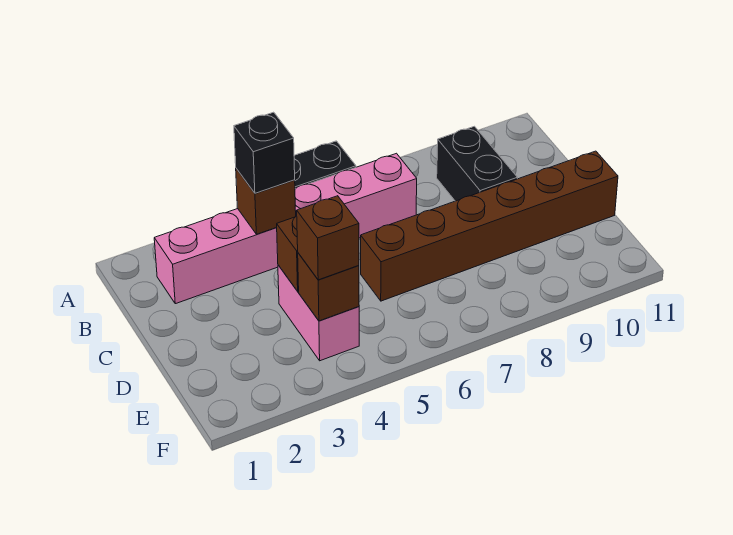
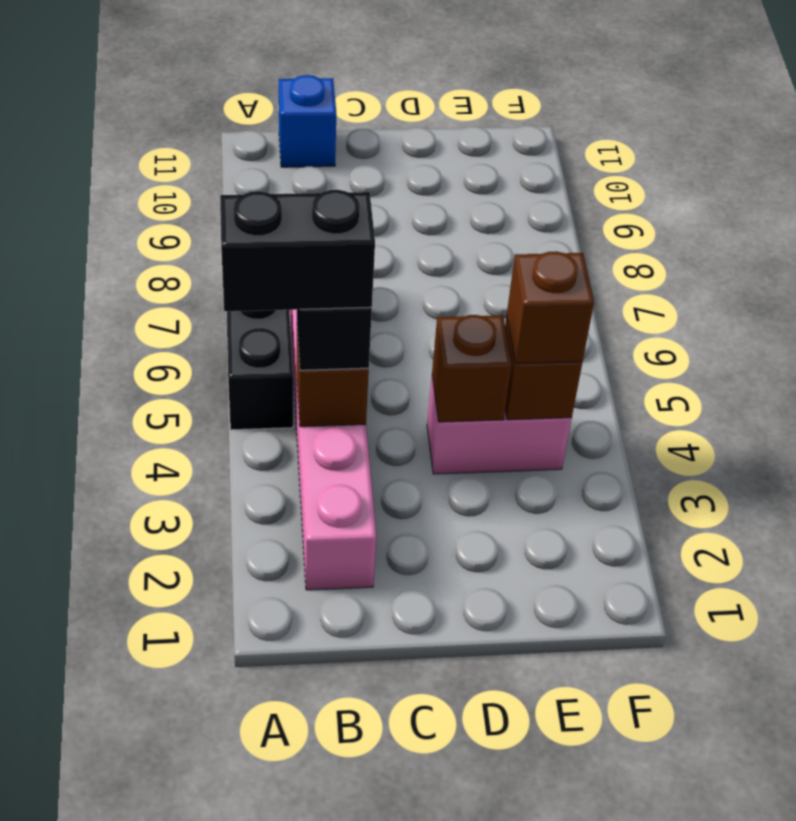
black 1x2 brick [437,126,517,201] -> black 1x2 brick moved to [220,190,375,311]
none -> blue 1x1 brick [279,75,336,167]
brown 1x6 brick [361,151,618,301] -> none

